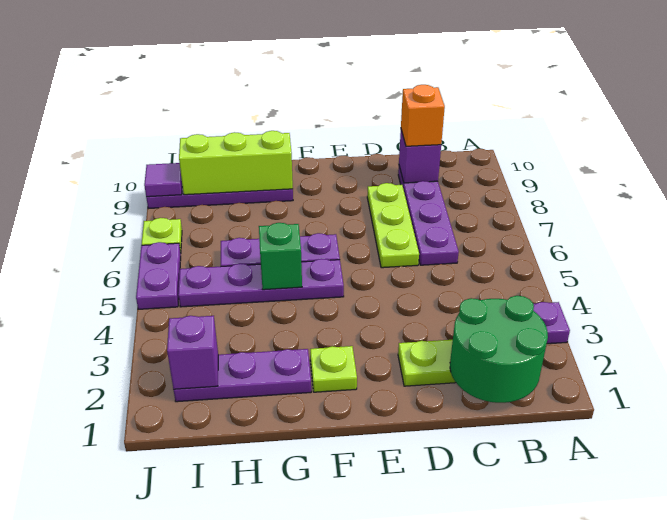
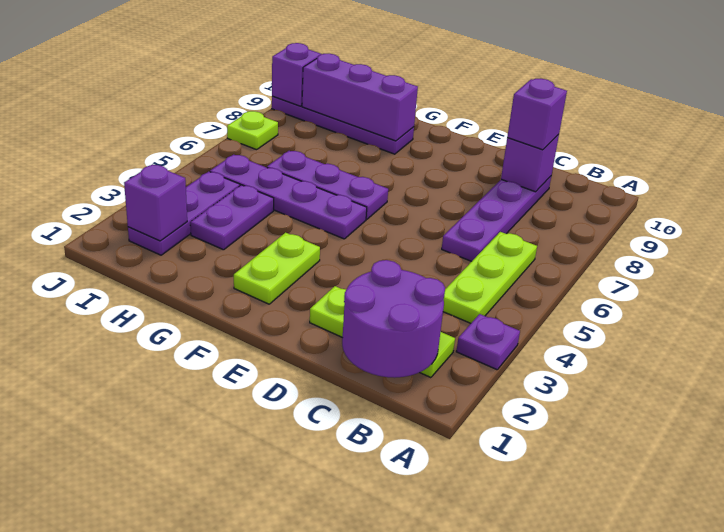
green 2x2 round brick [450,296,548,403] -> purple 2x2 round brick [342,260,445,378]
orange 1x1 brick [401,85,445,146] -> purple 1x1 brick [507,79,567,150]
lime 1x3 plate [367,183,419,268] -> lime 1x3 plate moved to [443,232,537,323]
lime 1x1 plate [310,346,357,392] -> lime 1x2 plate [234,233,320,304]
purple 1x3 plate [174,349,311,402] -> purple 1x3 plate turned to [128,172,240,255]
green 1x1 brick [259,223,302,290] -> none
lime 1x3 brick [179,131,293,195] -> purple 1x3 brick [302,54,418,141]
purple 1x2 plate [136,242,181,309] -> purple 1x2 plate moved to [190,185,274,250]
purple 1x1 tile [144,163,182,197] -> purple 1x1 brick [272,43,321,106]

